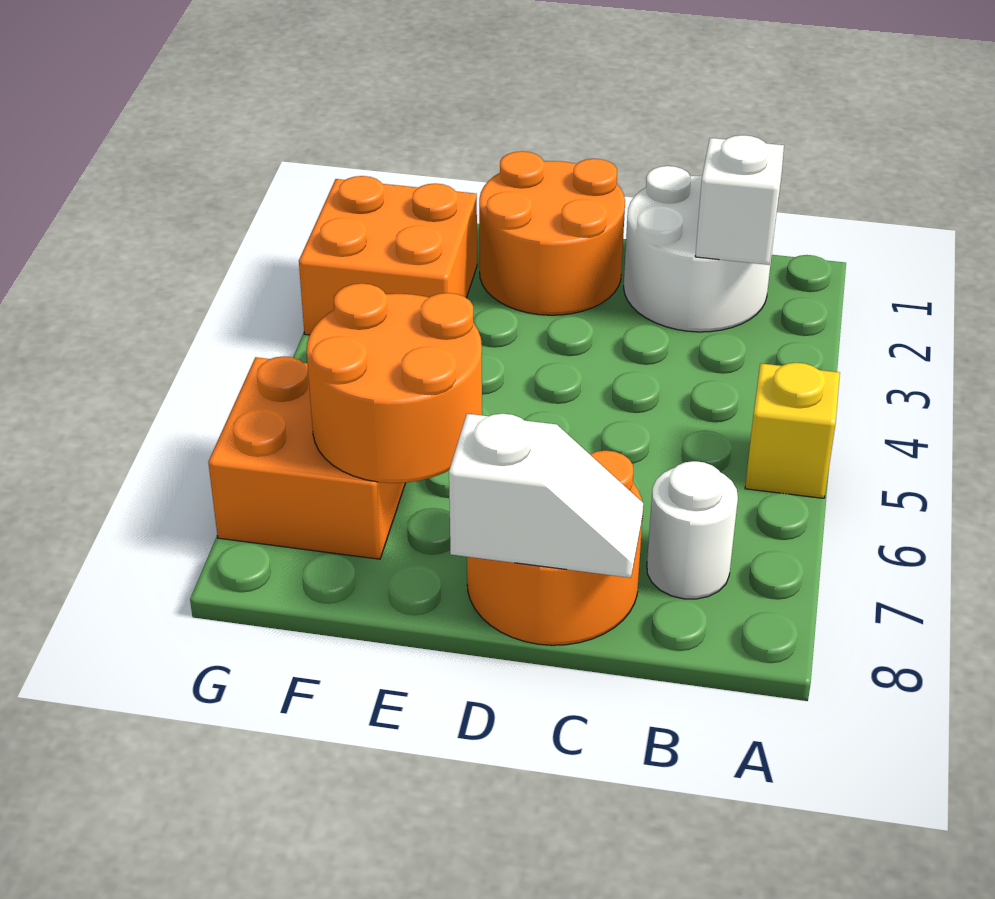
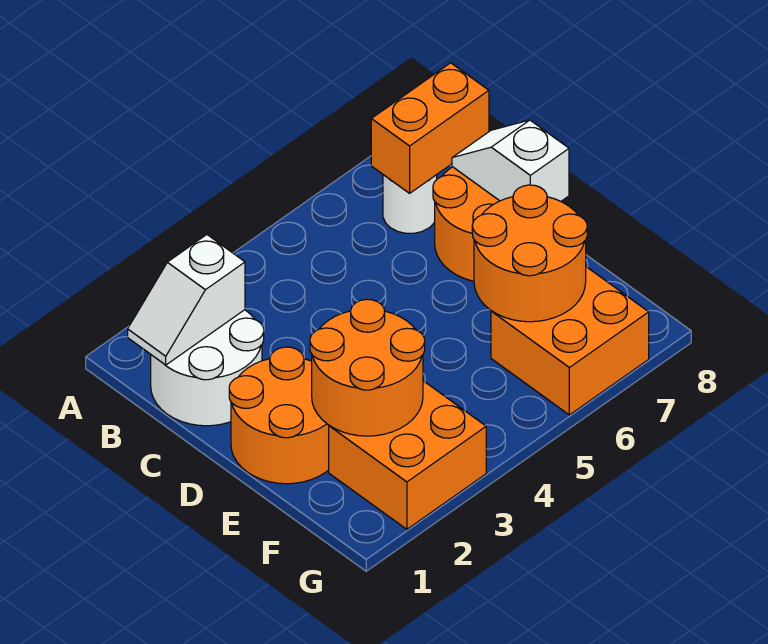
yellow 1x1 brick [745,363,840,498] -> none
none -> orange 1x2 brick [371,63,489,193]
none -> orange 2x2 round brick [310,299,425,436]

